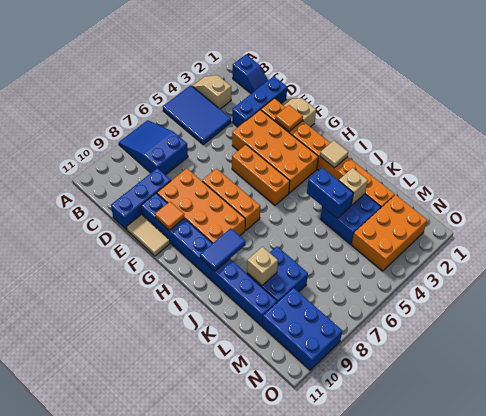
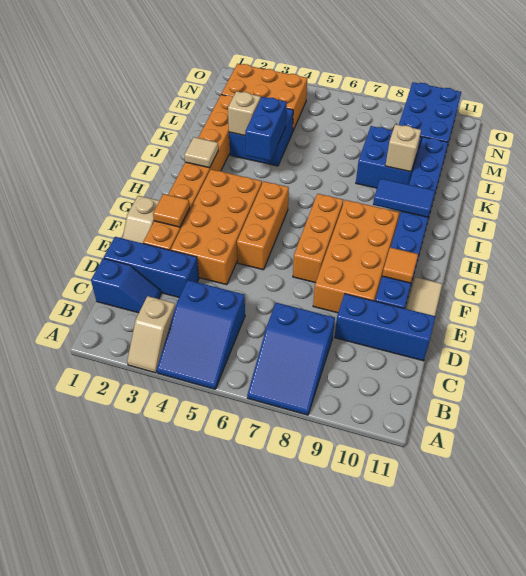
blue 2x3 tile [163,85,231,145] -> blue 2x3 slope [157,280,245,389]
blue 1x2 slope [233,55,268,94] -> blue 1x2 slope turned to [91,258,161,313]

